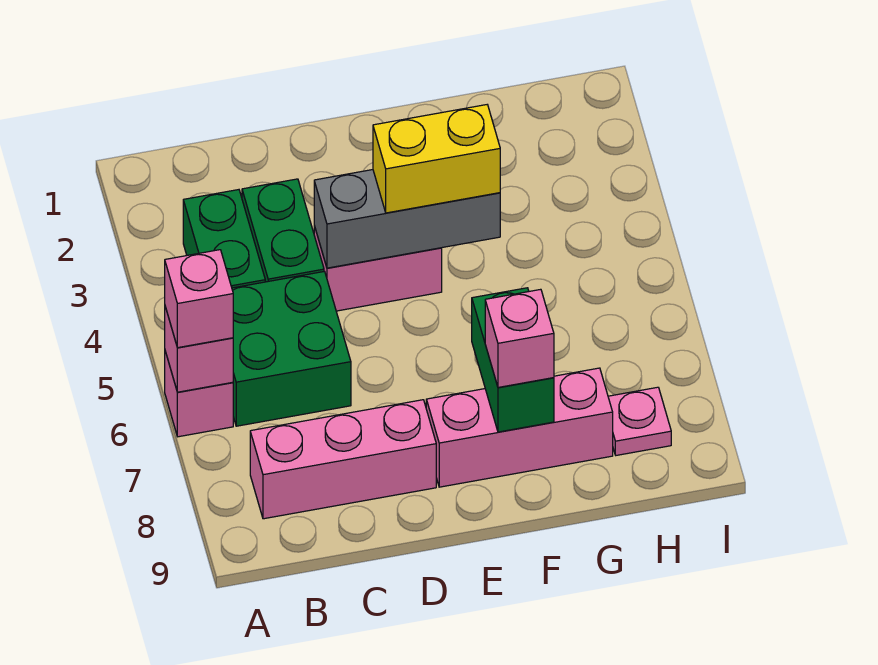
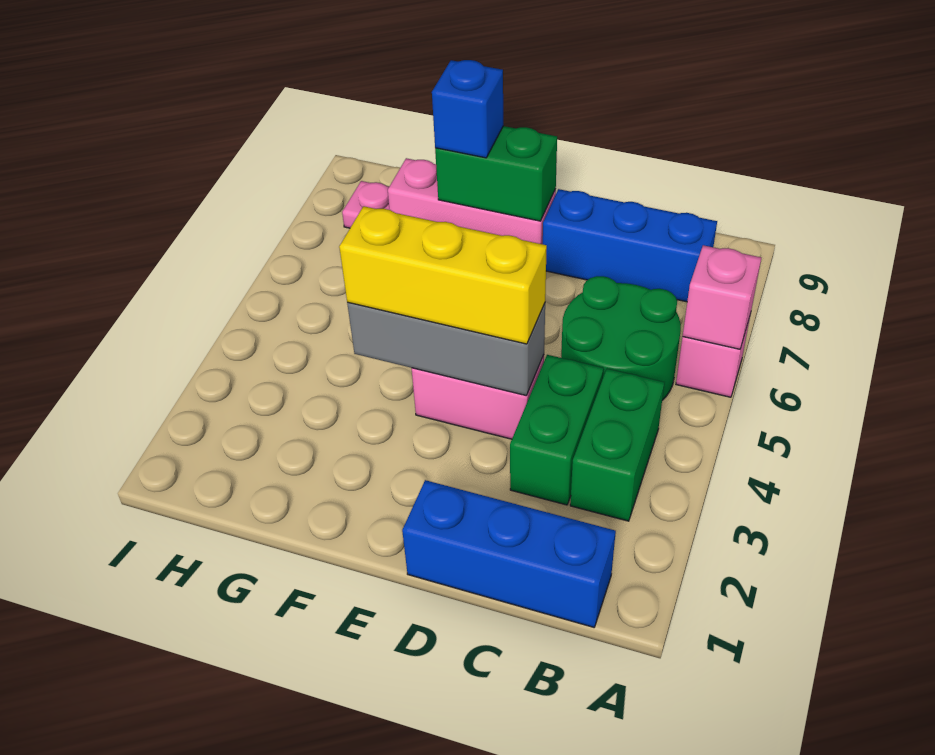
pink 1x1 brick [165,250,233,348] -> none
none -> blue 1x3 brick [402,480,616,627]
green 2x2 brick [232,271,351,426] -> green 2x2 round brick [561,276,681,400]
pink 1x3 brick [250,400,436,519] -> blue 1x3 brick [543,189,717,302]
yellow 1x2 brick [373,105,500,213] -> yellow 1x3 brick [339,206,547,344]
green 1x2 brick [472,288,554,432] -> green 1x2 brick turned to [435,126,557,221]
pink 1x1 brick [485,289,554,387] -> blue 1x1 brick [432,60,503,158]

